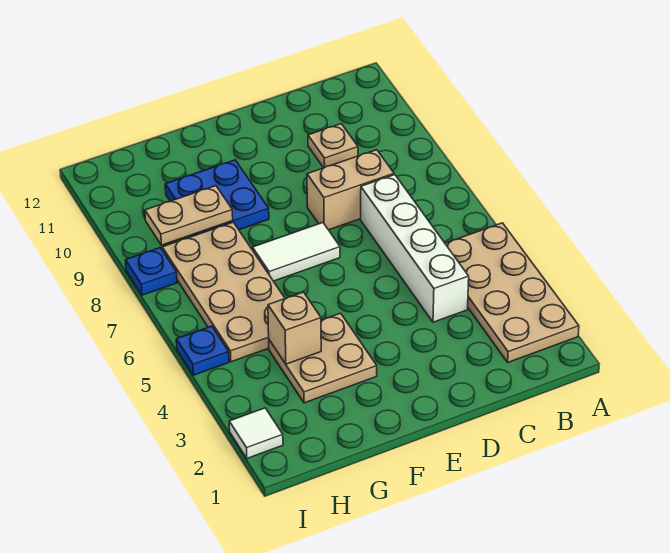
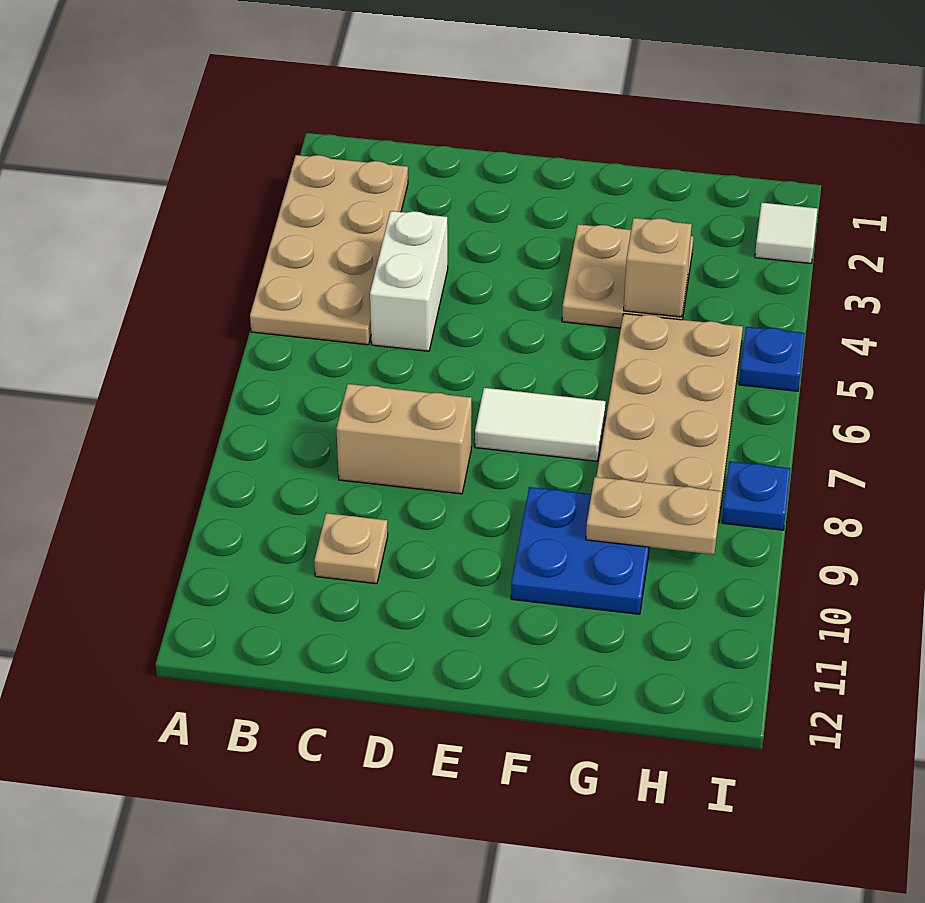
white 1x4 brick [361,175,469,322] -> white 1x2 brick [370,211,448,351]

